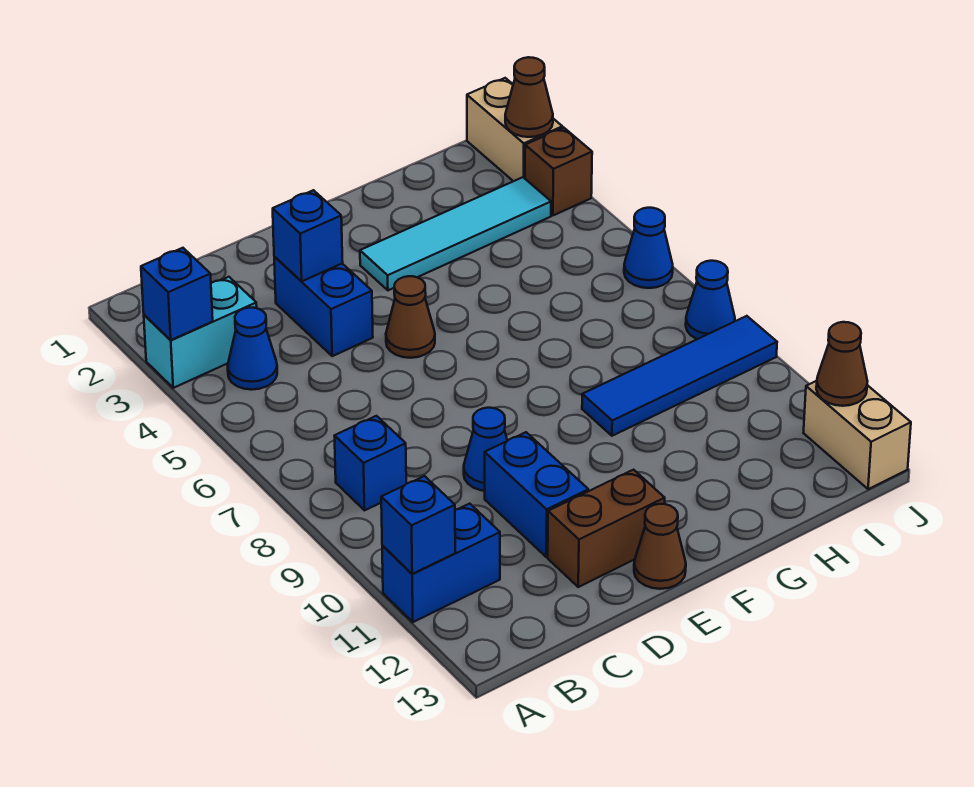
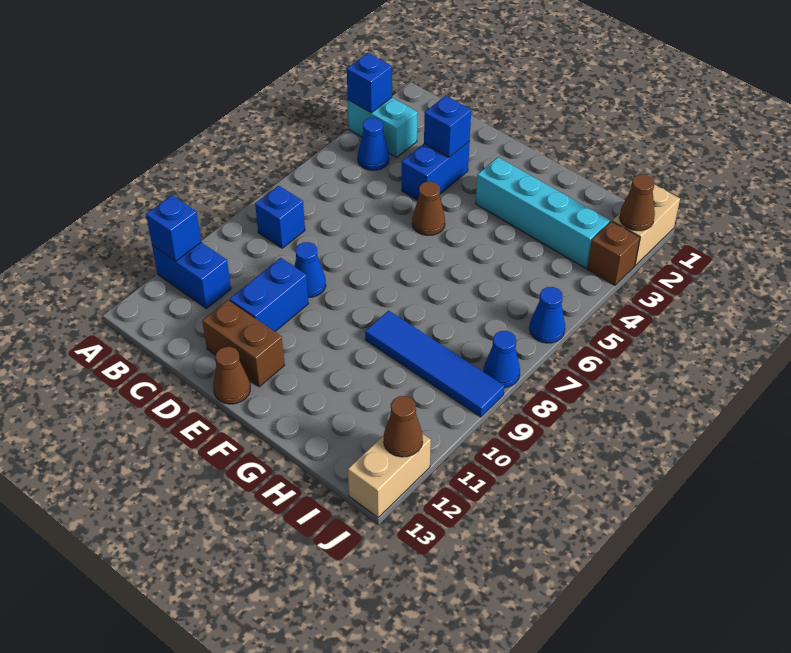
cyan 1x4 tile [360,177,551,290] -> cyan 1x4 brick [476,157,610,268]

